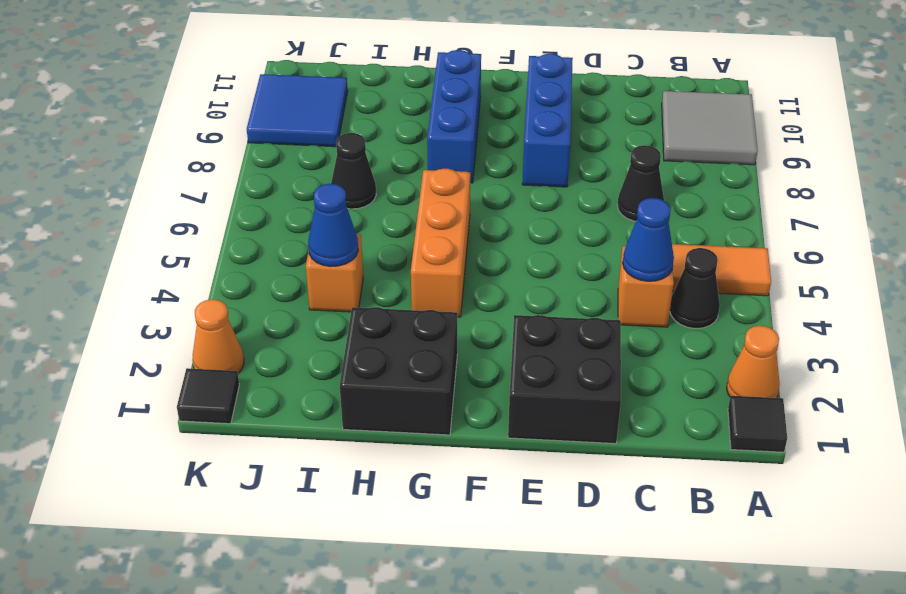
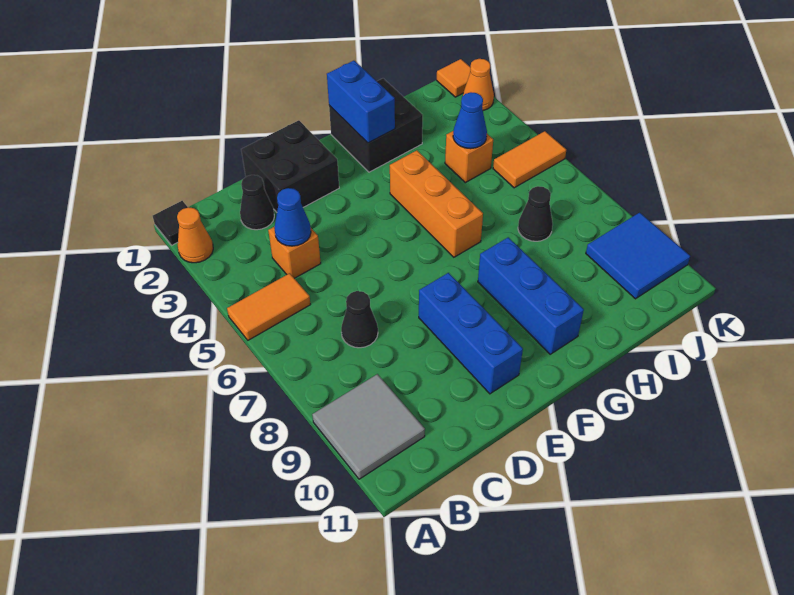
black 1x1 cone [670,248,720,328] -> black 1x1 cone moved to [240,175,274,230]
none -> blue 1x2 brick [327,61,395,143]
none -> orange 1x2 tile [493,131,566,188]
black 1x1 tile [177,368,239,424] -> orange 1x1 tile [437,59,471,97]

